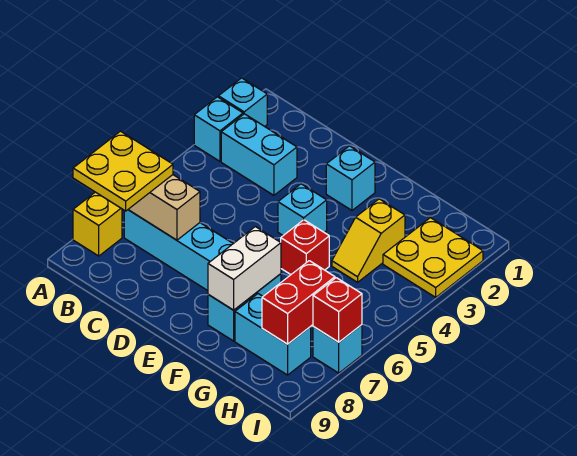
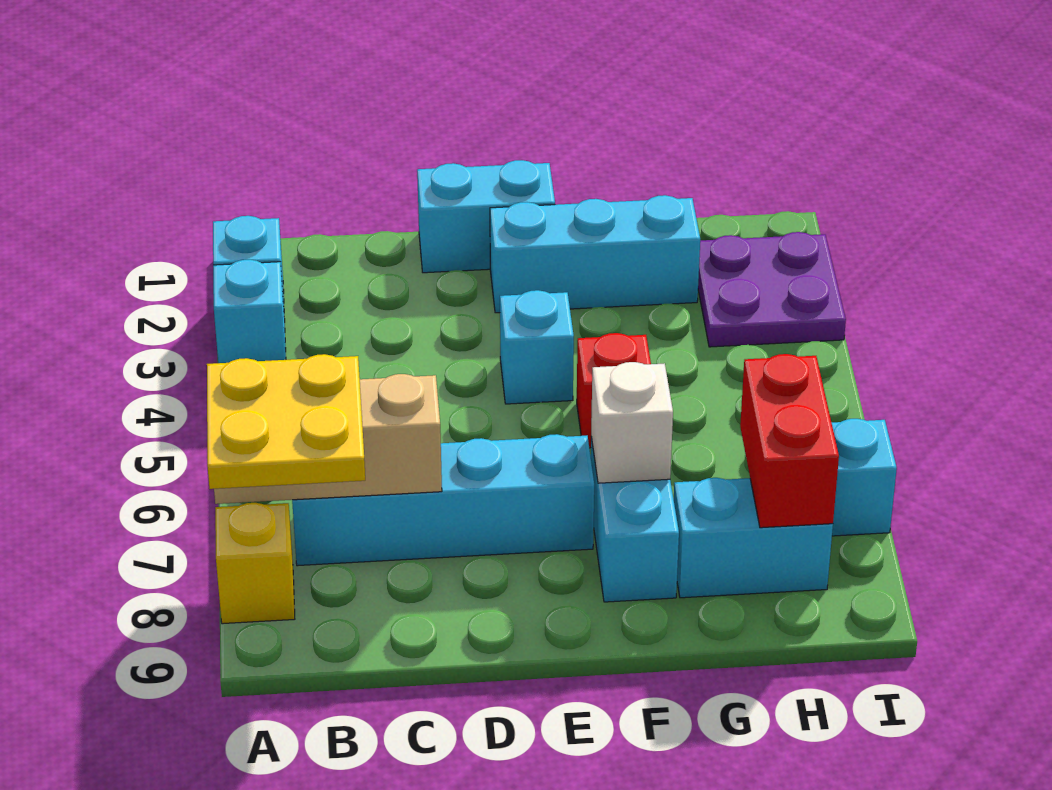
cyan 1x2 brick [221,114,297,195] -> cyan 1x2 brick moved to [417,160,555,273]
cyan 1x1 brick [326,146,375,210] -> cyan 1x3 brick [490,195,700,313]
white 1x2 brick [208,227,281,310] -> white 1x1 brick [591,362,673,483]
yellow 1x2 slope [332,199,405,282] -> none
yellow 2x2 plate [383,218,483,297] -> purple 2x2 plate [698,232,846,347]
red 1x1 brick [313,278,362,342] -> none

